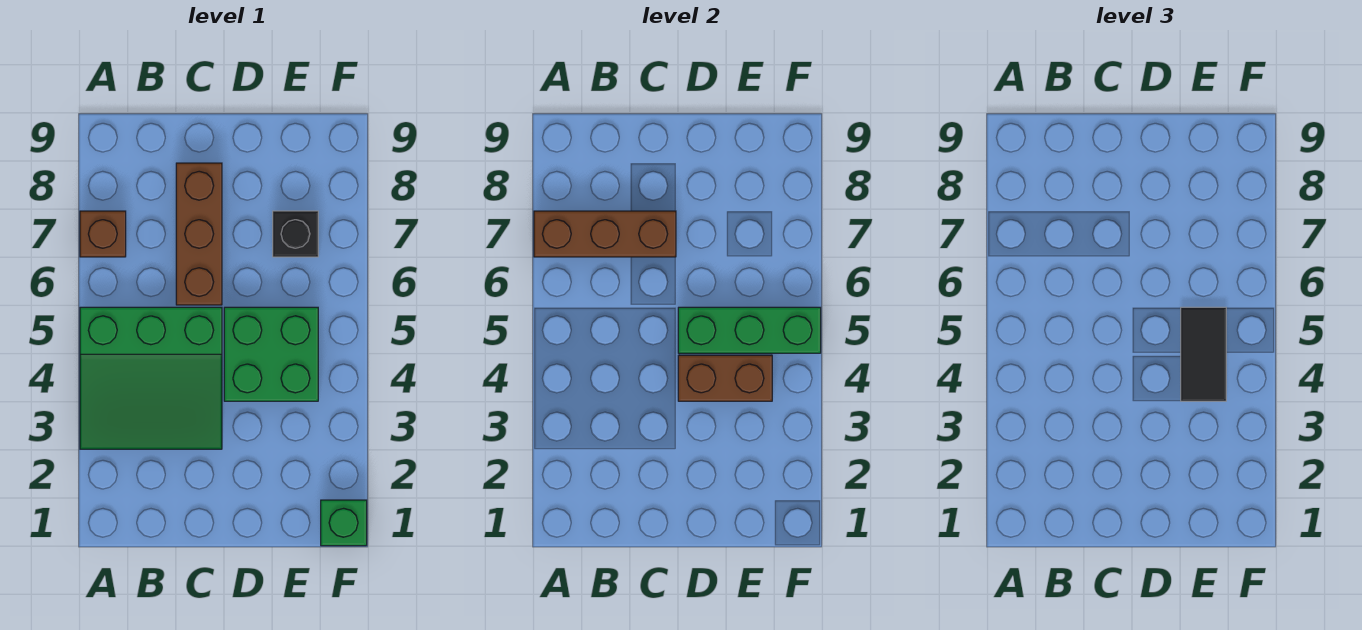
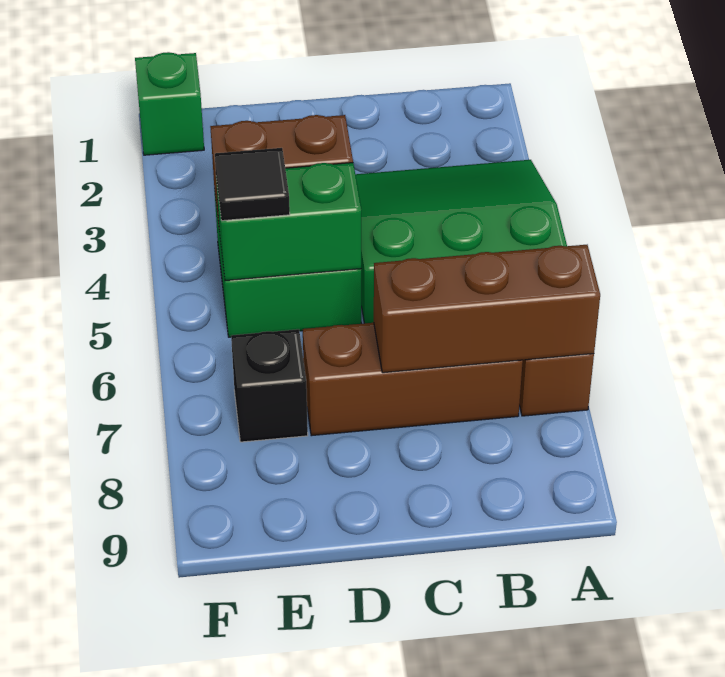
brown 1x3 brick [176,163,222,305] -> brown 1x3 brick turned to [303,323,523,436]
green 1x3 brick [678,307,821,353] -> green 1x2 brick [216,163,361,281]
black 1x2 tile [1181,307,1226,401] -> black 1x1 tile [215,148,290,221]

